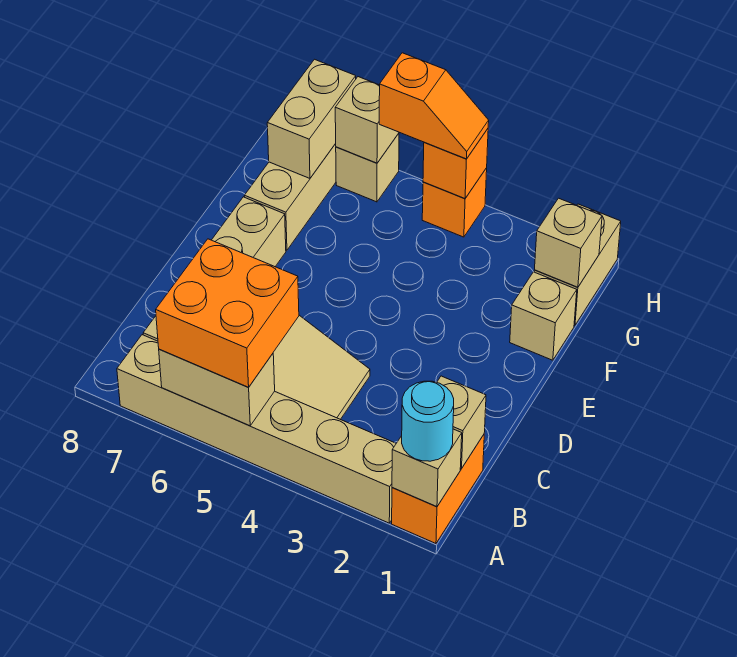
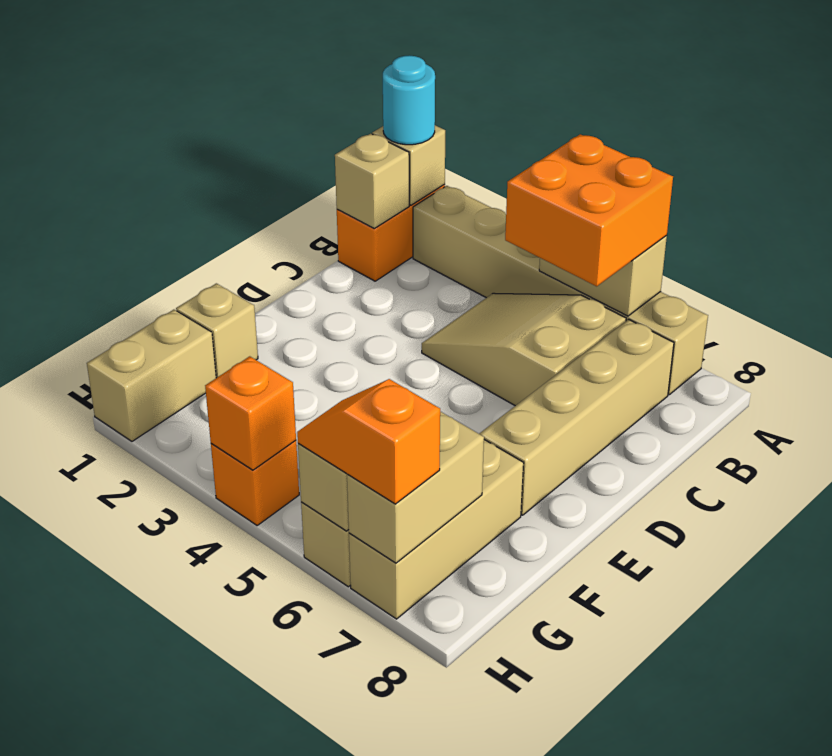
tan 1x1 brick [535,198,602,287] -> none
orange 1x2 slope [379,53,489,159] -> orange 1x2 slope moved to [297,379,440,504]

